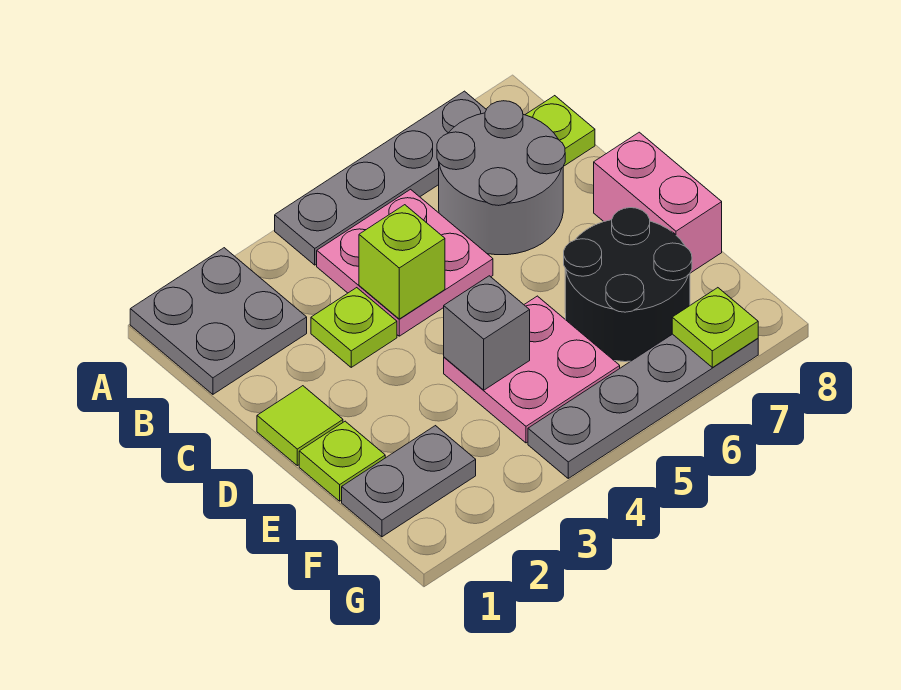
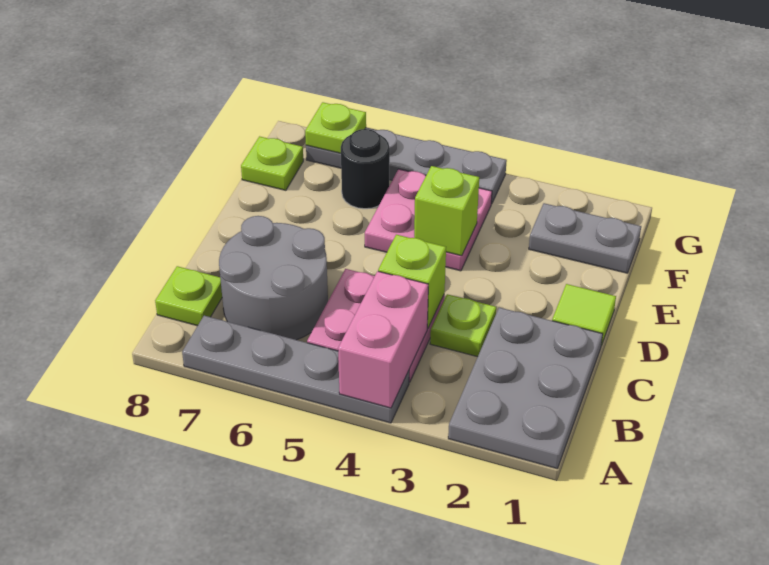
grey 2x2 plate [130,248,307,394] -> grey 2x3 plate [448,308,603,468]
pink 1x2 brick [594,132,722,273] -> pink 1x2 brick moved to [338,271,428,408]
lime 1x1 plate [299,421,385,501] -> lime 1x1 plate moved to [241,136,303,190]
grey 1x1 brick [444,276,530,390] -> lime 1x1 brick [414,166,479,256]
black 2x2 round brick [564,208,692,362] -> black 1x1 round brick [341,129,390,209]

